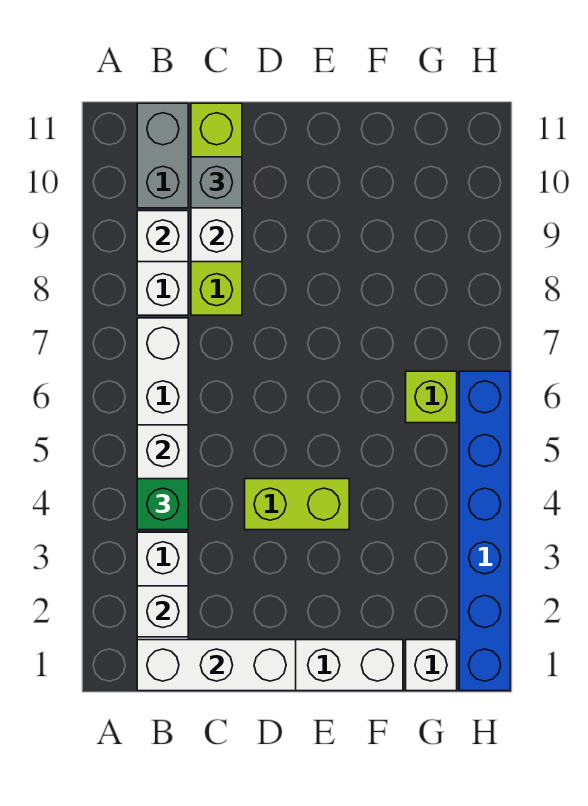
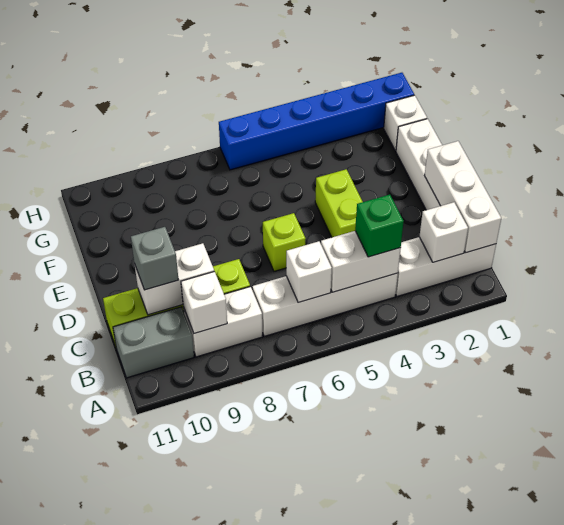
none -> white 1x1 brick [286,241,332,303]
lime 1x1 brick [406,371,457,423] -> lime 1x1 brick moved to [263,213,306,271]

